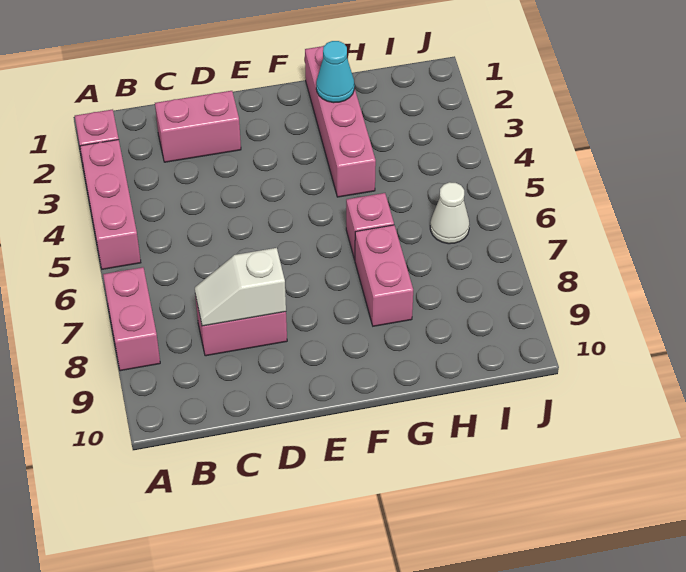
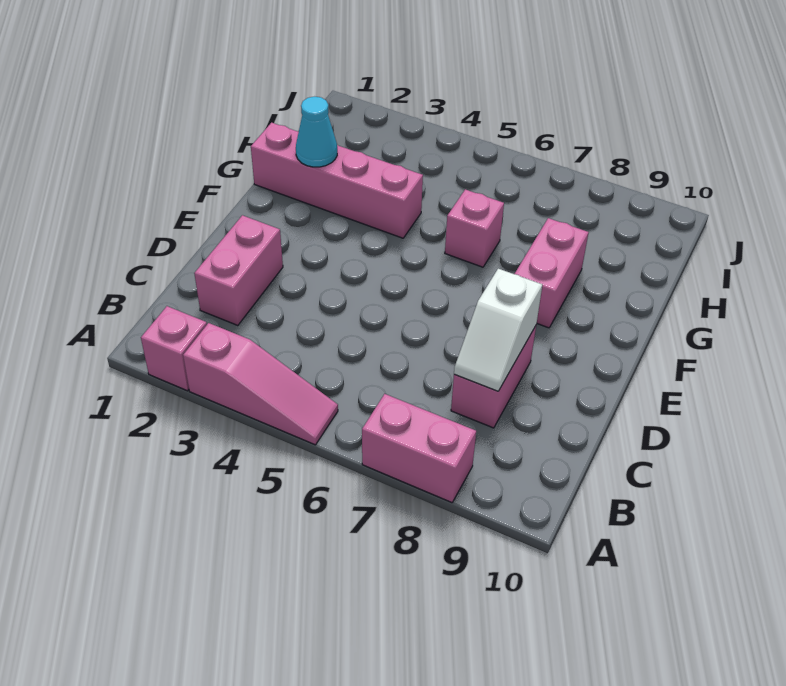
pink 1x3 brick [80,140,141,269] -> pink 1x3 slope [183,323,338,445]
pink 1x2 brick [355,225,413,326] -> pink 1x2 brick turned to [515,218,589,328]
white 1x1 cone [430,182,469,244] -> none

